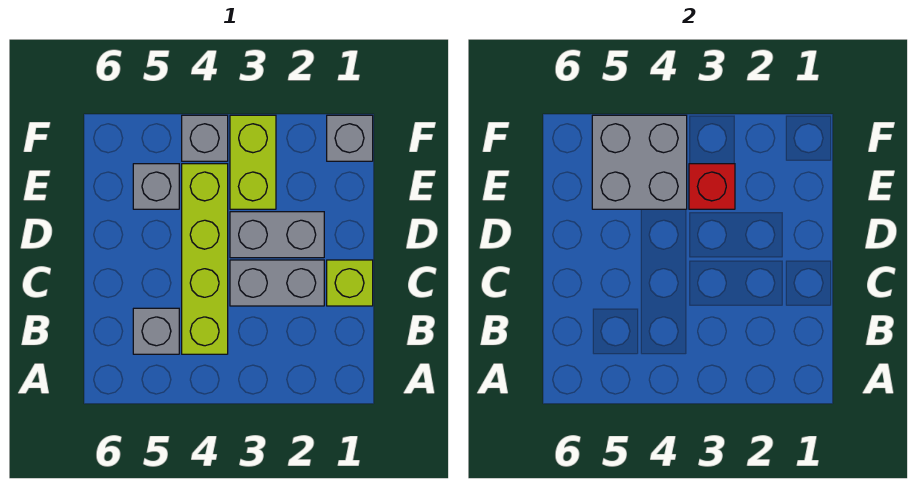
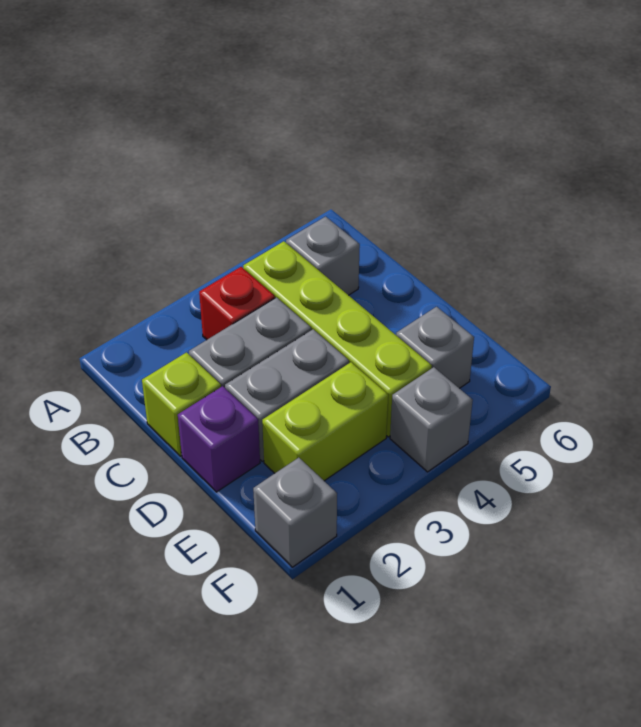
none -> purple 1x1 brick [178,386,260,492]
lime 1x2 brick [230,115,276,209] -> lime 1x2 brick turned to [262,362,388,481]
red 1x1 brick [689,164,735,209] -> red 1x1 brick moved to [199,267,275,340]
grey 2x2 brick [592,115,687,209] -> none

